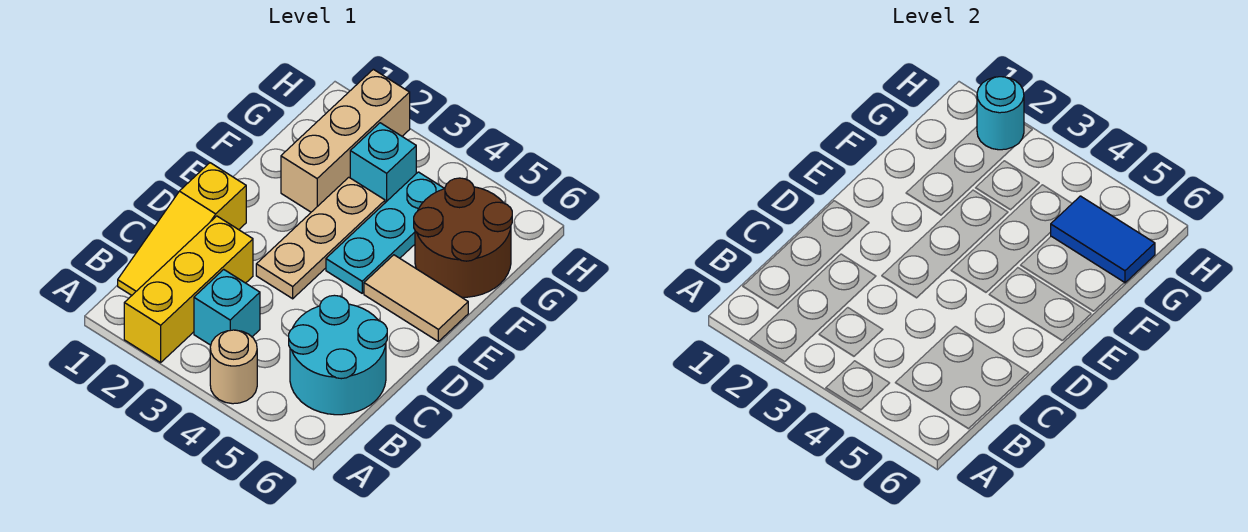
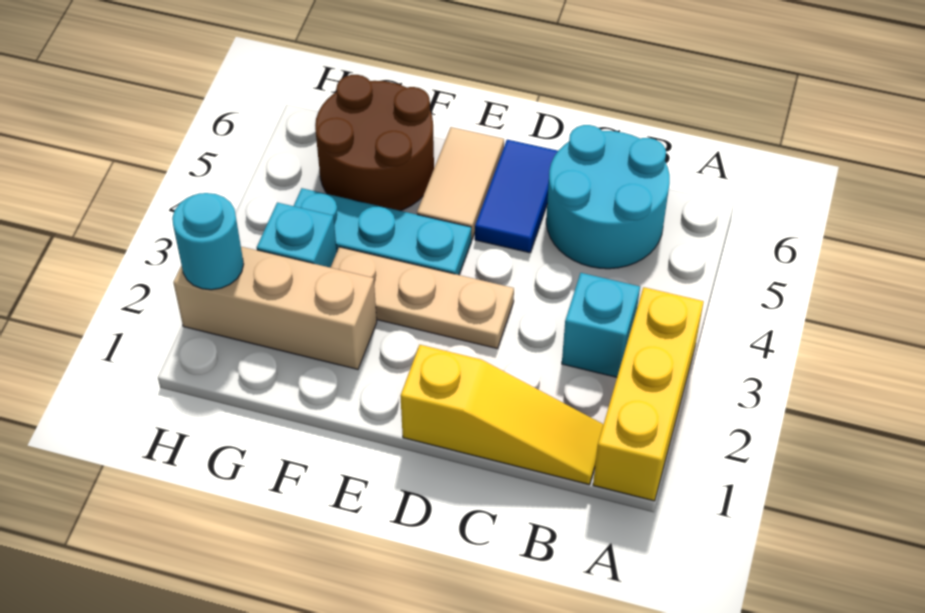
yellow 1x3 brick [124,216,253,363] -> yellow 1x3 brick turned to [593,287,704,501]
tan 1x1 round brick [210,330,257,404] -> none
blue 1x2 tile [1051,196,1155,283] -> blue 1x2 tile moved to [475,140,558,253]

